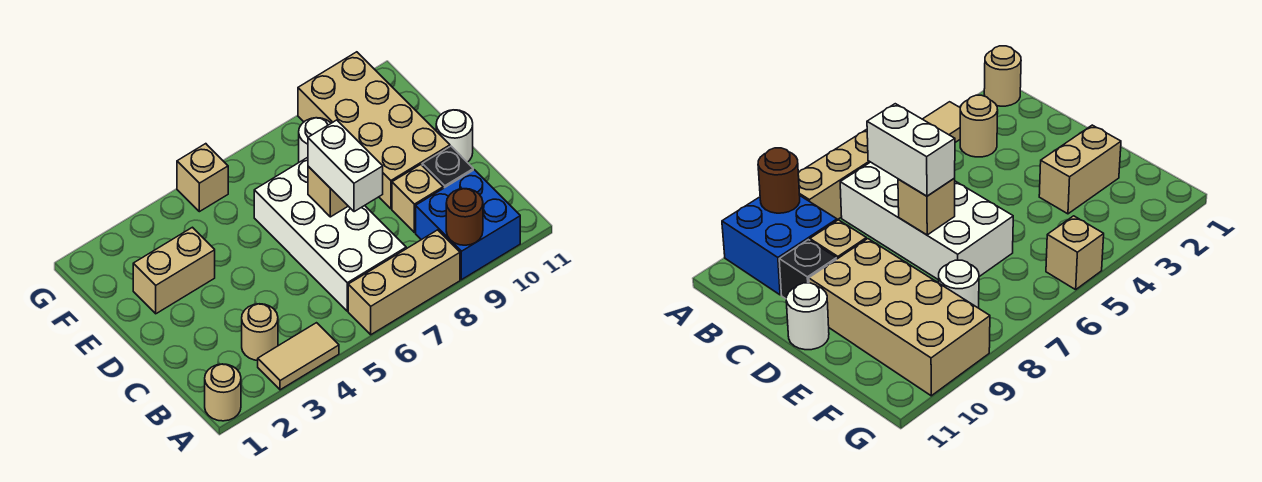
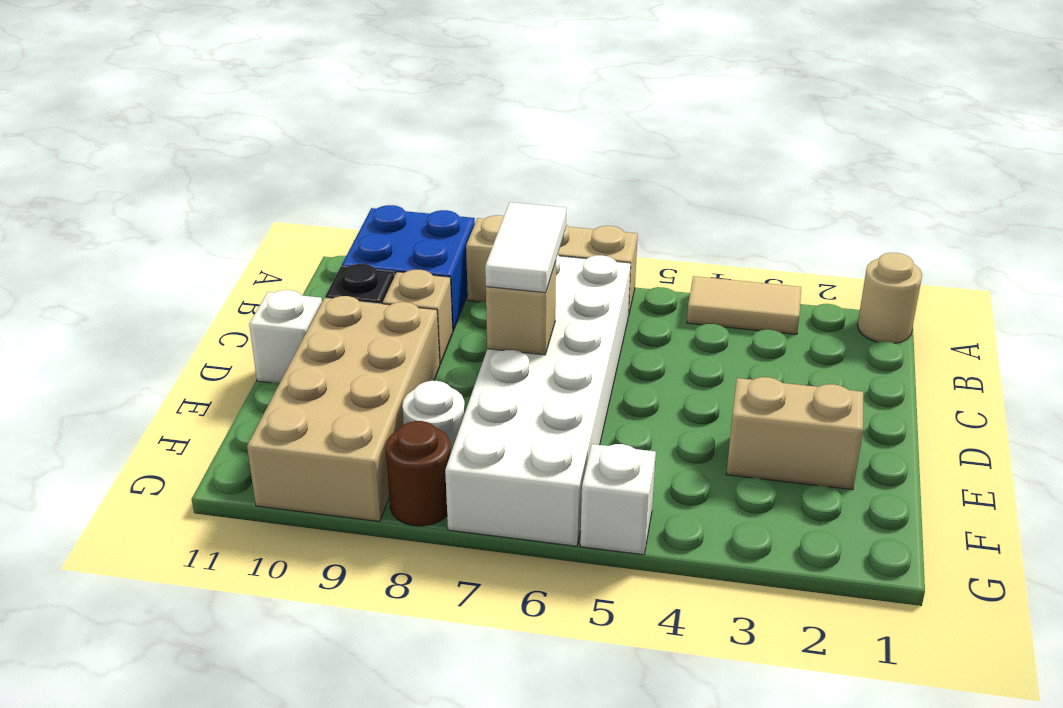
brown 1x1 round brick [446,189,483,245] -> brown 1x1 round brick moved to [386,421,451,526]
tan 1x1 round brick [242,304,278,360] -> none
white 2x4 brick [254,157,406,311] -> white 2x6 brick [445,255,631,546]
white 1x2 brick [308,120,383,212] -> white 1x2 tile [485,202,566,293]
white 1x1 round brick [436,110,473,162] -> white 1x1 brick [249,290,322,383]
tan 1x1 brick [177,144,228,212] -> white 1x1 brick [580,444,656,555]

